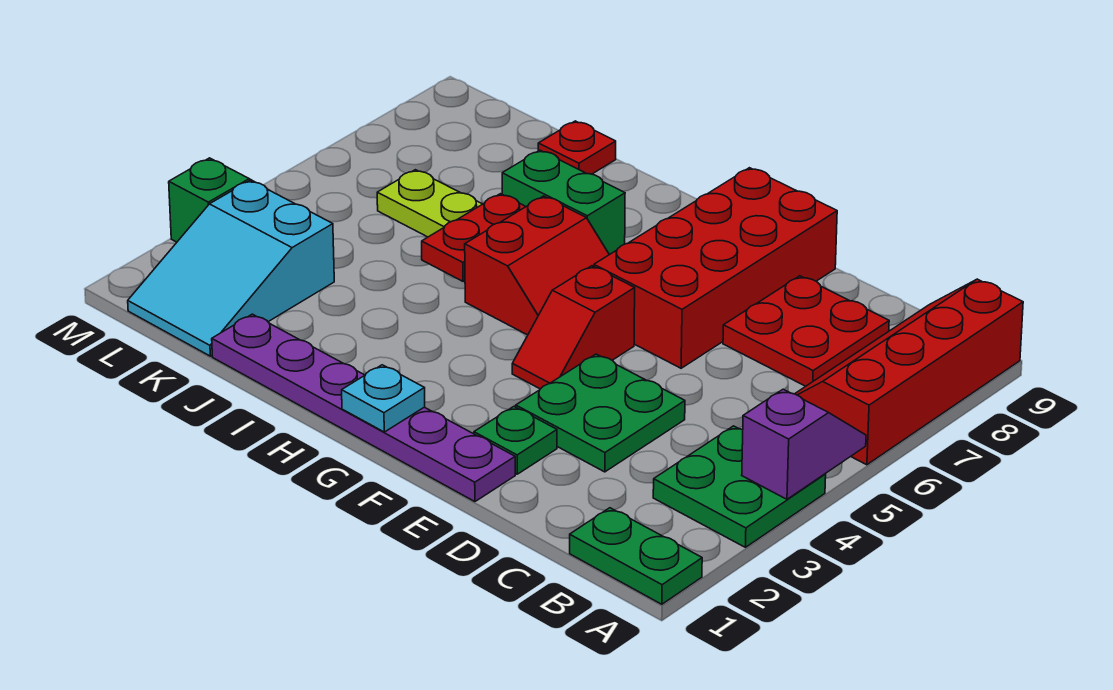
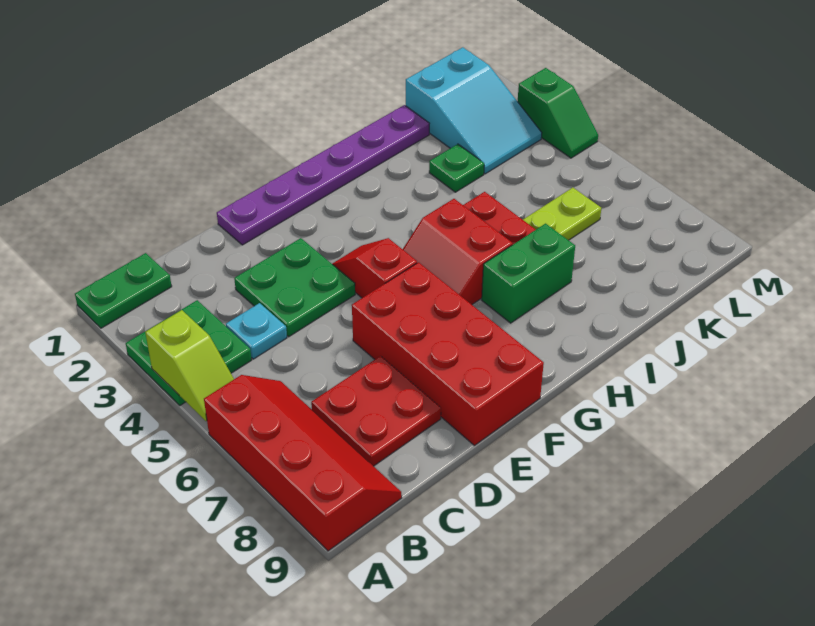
purple 1x2 slope [742,389,866,499] -> lime 1x2 slope [145,310,234,421]
green 1x1 plate [474,407,557,474] -> green 1x1 plate moved to [429,144,484,192]
cyan 1x1 plate [342,365,425,432] -> cyan 1x1 plate moved to [226,303,287,359]
red 1x1 plate [538,121,616,174] -> none
cyan 2x3 slope [128,180,334,356] -> cyan 2x3 slope turned to [406,47,542,174]

